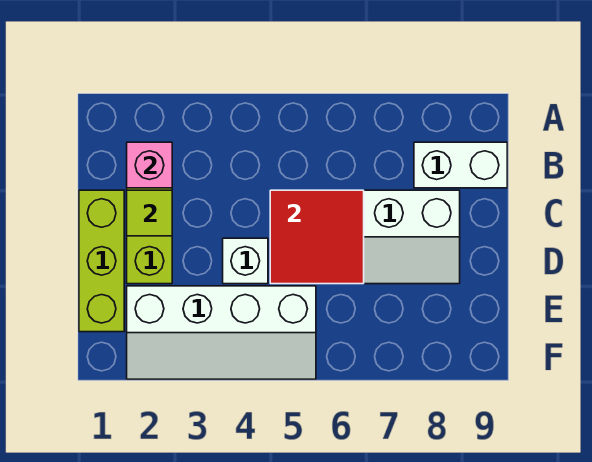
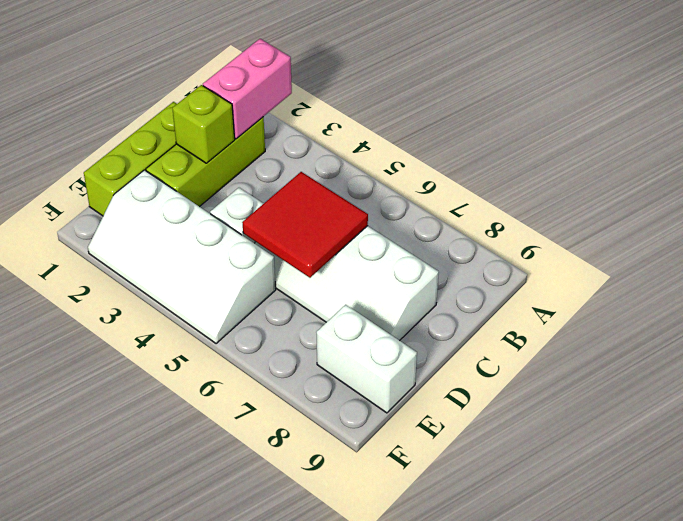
pink 1x1 brick [127,142,172,188] -> pink 1x2 brick [203,39,292,139]
white 1x2 brick [414,142,507,188] -> white 1x2 brick moved to [317,305,417,413]
lime 1x1 tile [127,190,172,236] -> lime 1x1 brick [172,85,235,163]

